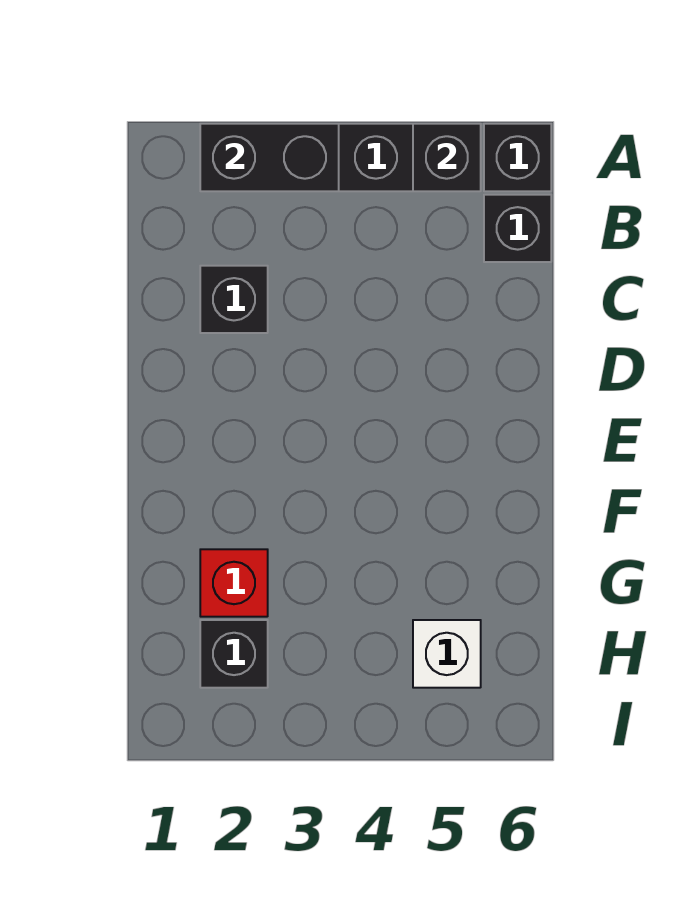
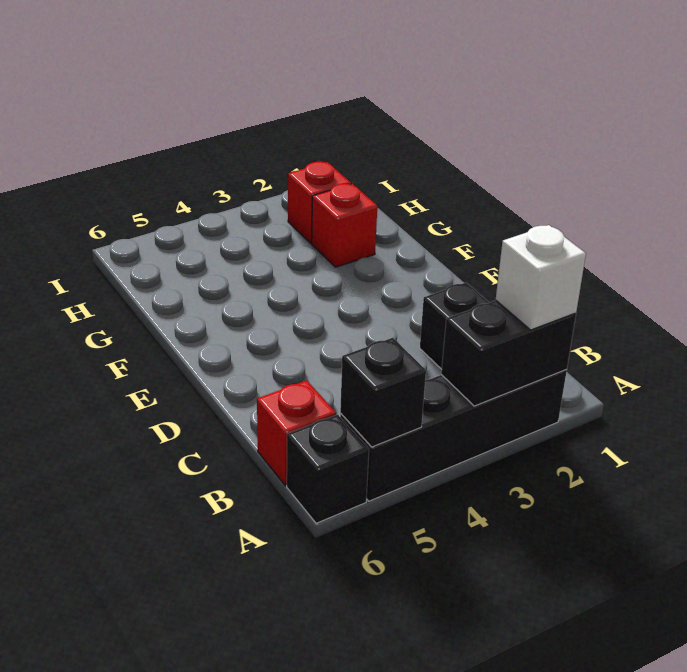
black 1x1 brick [484,195,551,262] -> red 1x1 brick [257,380,336,486]
black 1x1 brick [200,620,268,688] -> red 1x1 brick [288,162,351,243]
white 1x1 brick [413,620,481,688] -> white 1x1 brick moved to [496,225,586,330]

